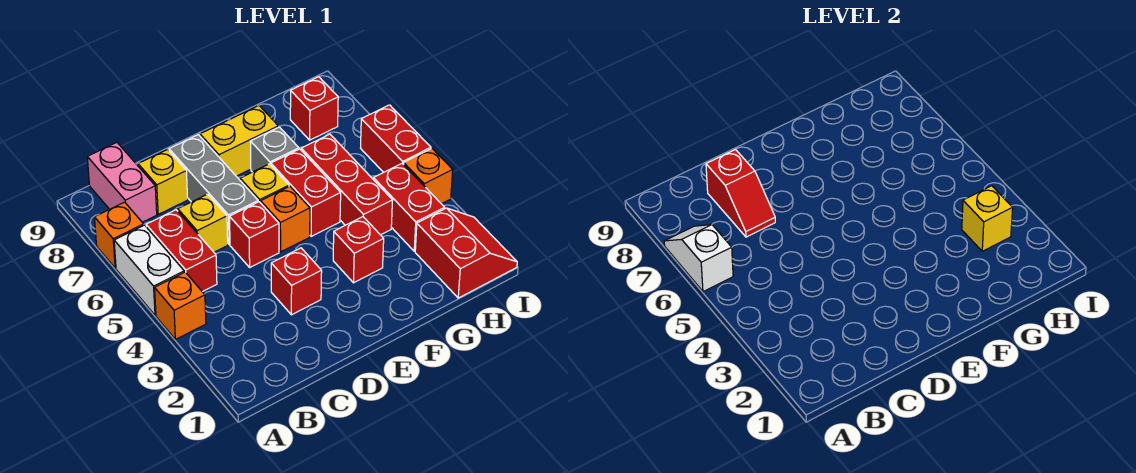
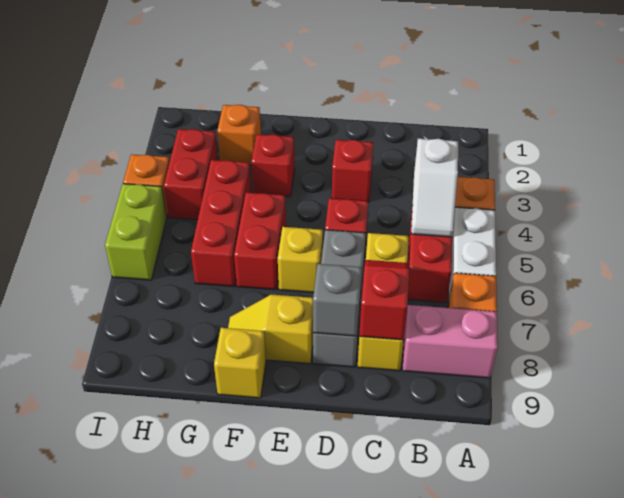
white 1x2 slope [664,225,733,292] -> white 1x2 slope moved to [411,139,458,237]
pink 1x2 brick [87,143,157,222] -> pink 1x2 brick turned to [402,305,498,378]
orange 1x1 brick [261,186,310,252] -> orange 1x1 brick moved to [217,105,261,166]
yellow 1x2 brick [200,106,278,176] -> yellow 1x2 slope [228,294,313,364]
grey 1x1 brick [250,127,299,172] -> grey 1x1 brick moved to [313,264,362,336]
red 2x2 slope [415,208,517,298] -> none
yellow 1x1 brick [962,186,1013,251] -> yellow 1x1 brick moved to [214,328,266,398]
red 1x1 brick [290,77,338,140] -> none
red 1x2 brick [361,105,431,172] -> lime 1x2 brick [105,184,166,280]

